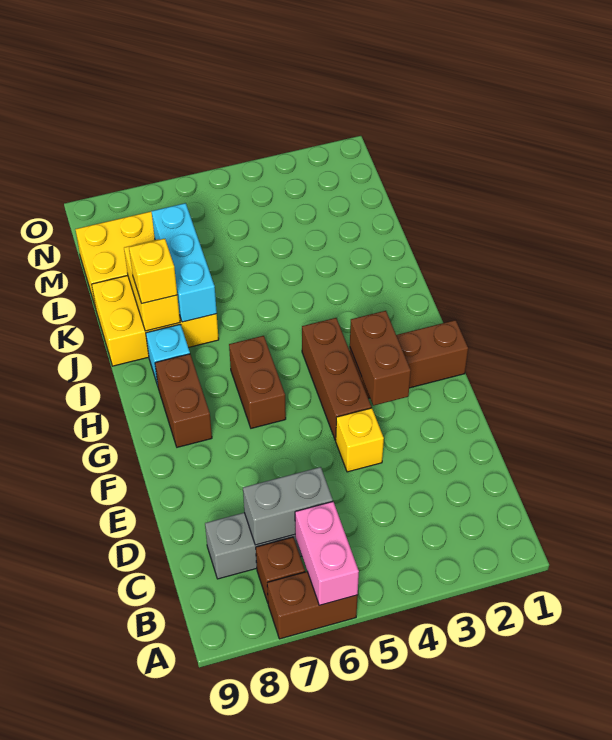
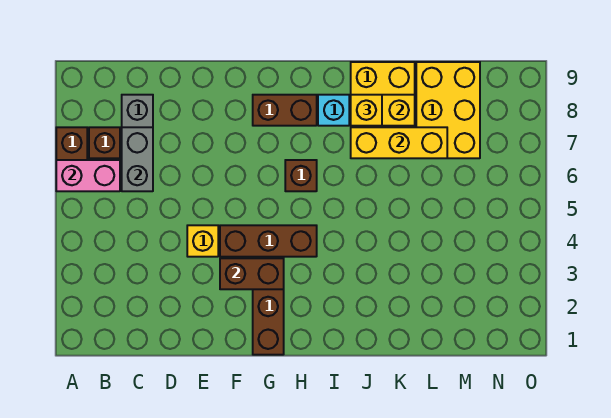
brown 1x2 brick [229,336,286,428] -> brown 1x1 brick [285,160,317,191]
cyan 1x3 brick [152,203,217,322] -> yellow 1x3 brick [351,127,447,158]

